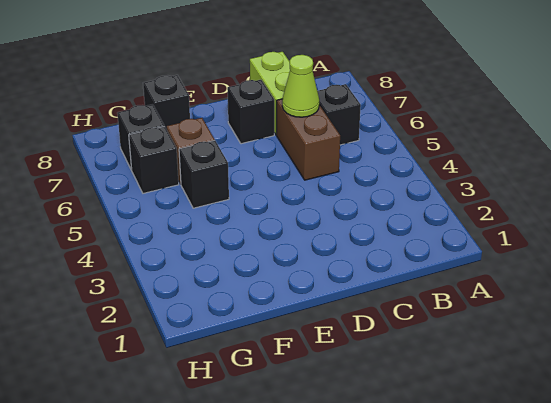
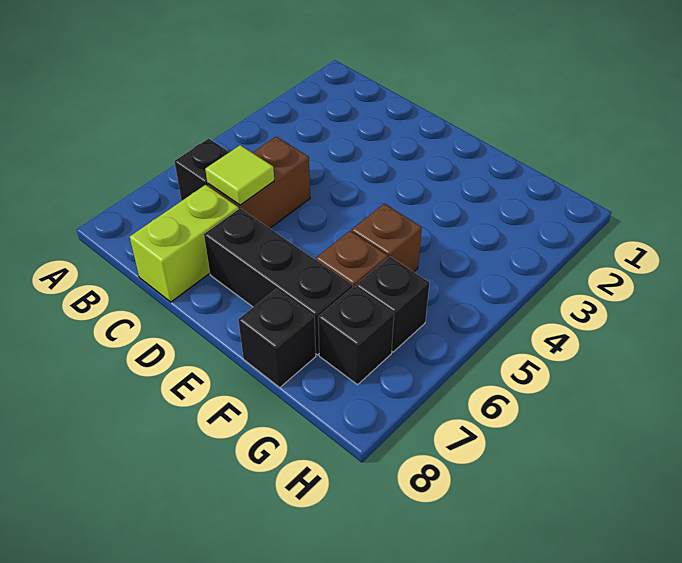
lime 1x1 cone [282,55,319,117] -> lime 1x1 tile [205,145,274,205]
black 1x1 brick [227,80,274,144] -> black 1x3 brick [204,208,352,355]
black 1x1 brick [179,140,229,208] -> brown 1x1 brick [352,204,422,272]

